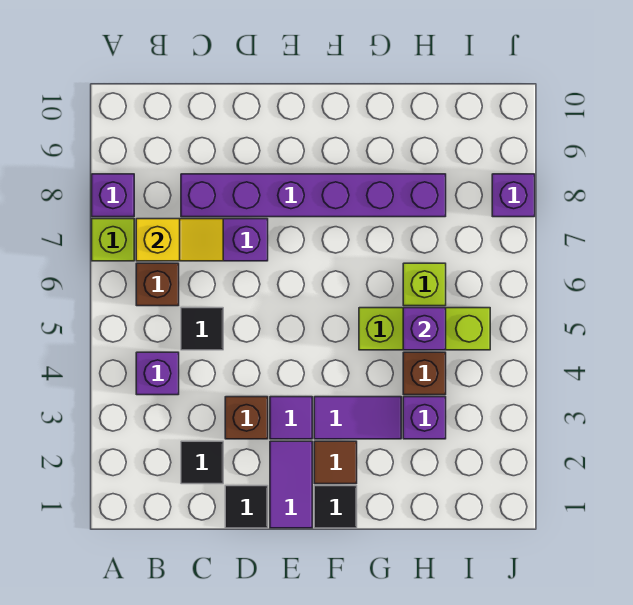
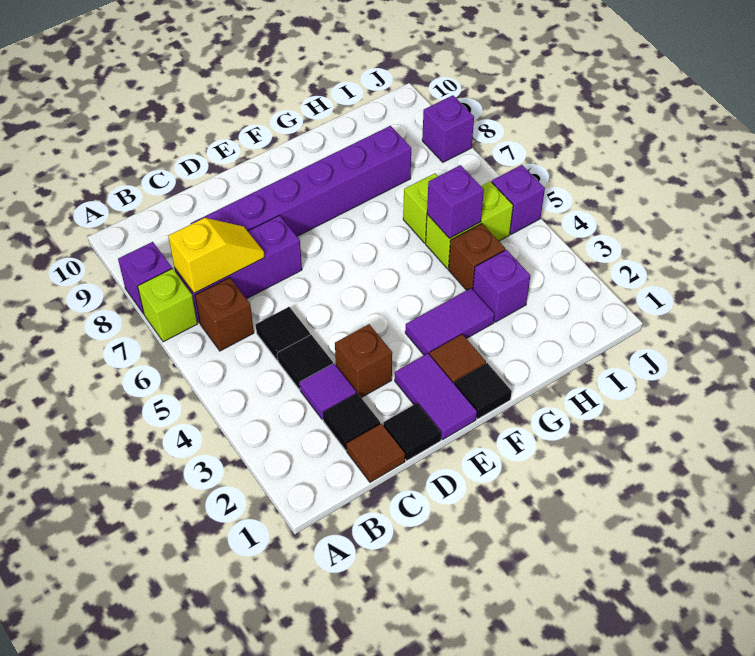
purple 1x1 brick [136,352,179,395] -> purple 1x1 brick moved to [492,165,545,234]
none -> brown 1x1 tile [347,424,405,482]
none -> black 1x1 tile [277,335,333,389]
purple 1x1 tile [270,397,312,439] -> purple 1x1 tile moved to [300,363,356,420]
lime 1x3 brick [359,308,490,350] -> lime 1x2 brick [426,181,513,269]

